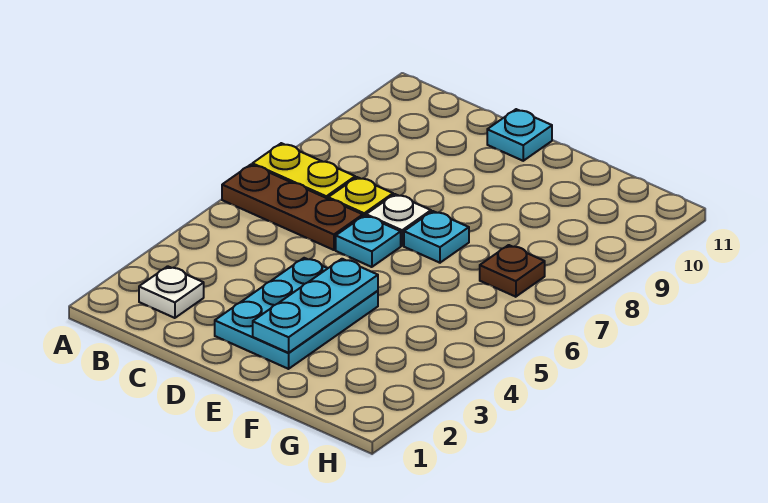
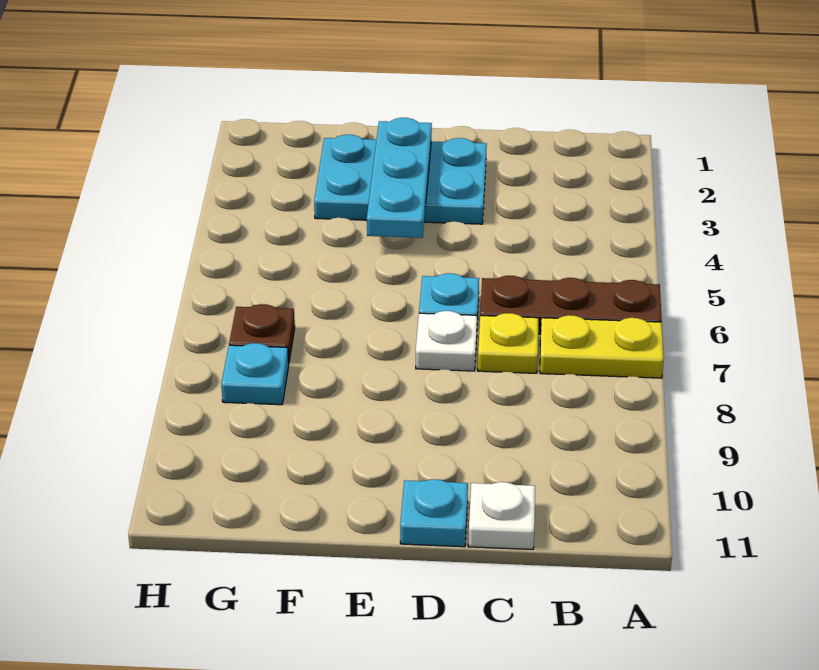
white 1x1 plate [139,266,204,318] -> white 1x1 plate moved to [468,482,535,549]
cyan 2x3 plate [215,258,378,369] -> cyan 2x3 plate turned to [314,135,487,224]
cyan 1x1 plate [404,211,469,263] -> cyan 1x1 plate moved to [221,343,289,405]

